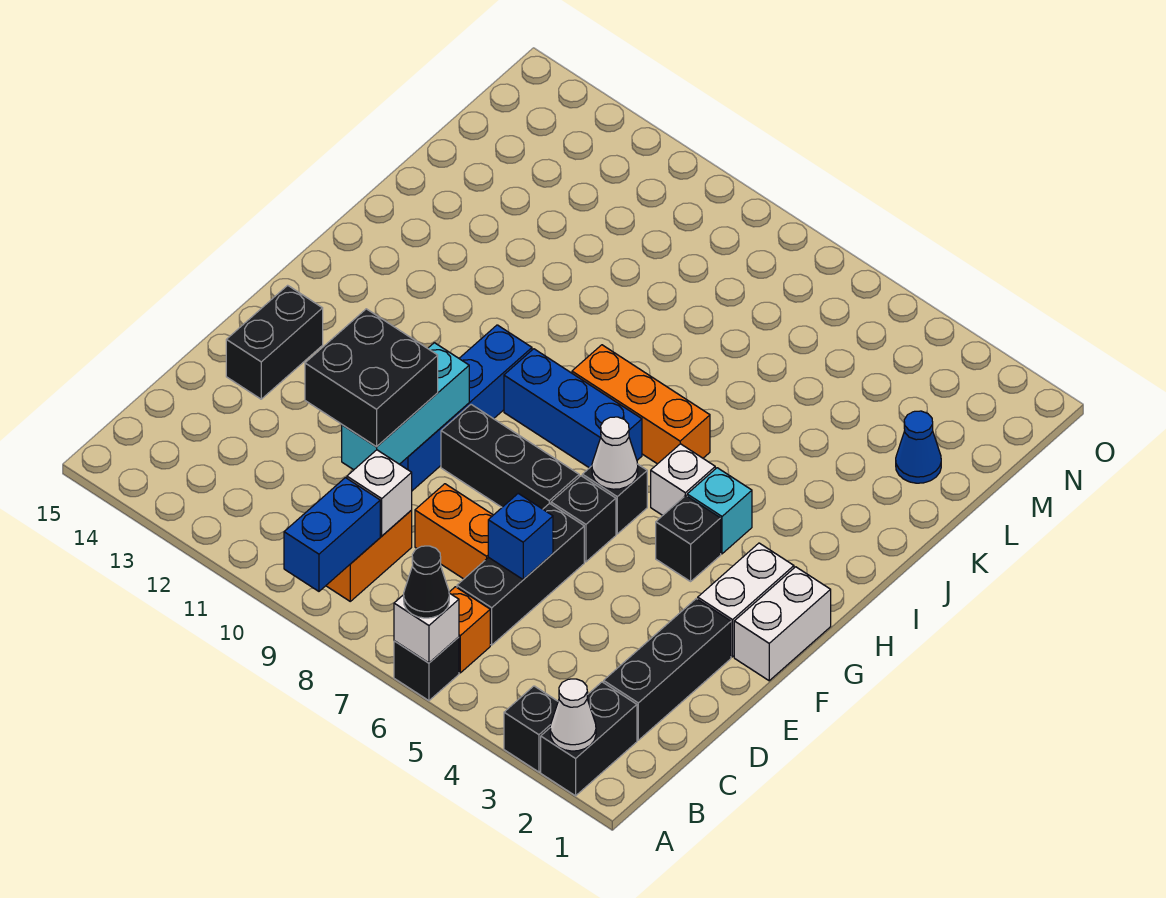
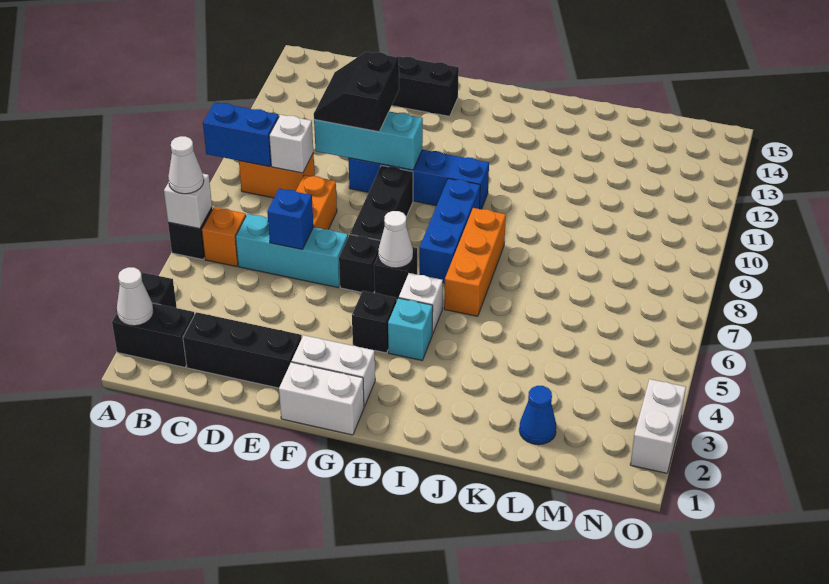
black 1x1 cone [404,546,449,618] -> white 1x1 cone [168,136,204,194]
black 1x3 brick [457,503,584,645] -> cyan 1x3 brick [236,214,348,287]
black 2x2 brick [305,309,438,447] -> black 2x2 slope [314,52,399,132]
none -> white 1x2 brick [630,379,686,473]

